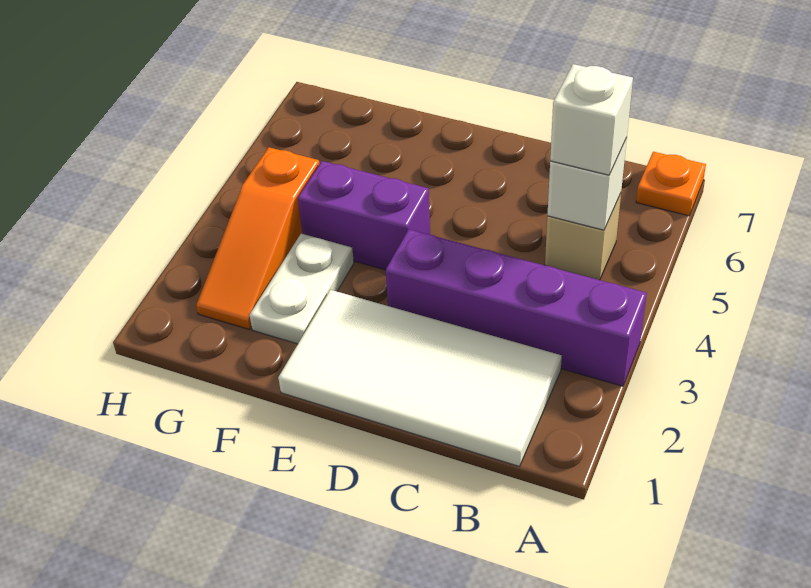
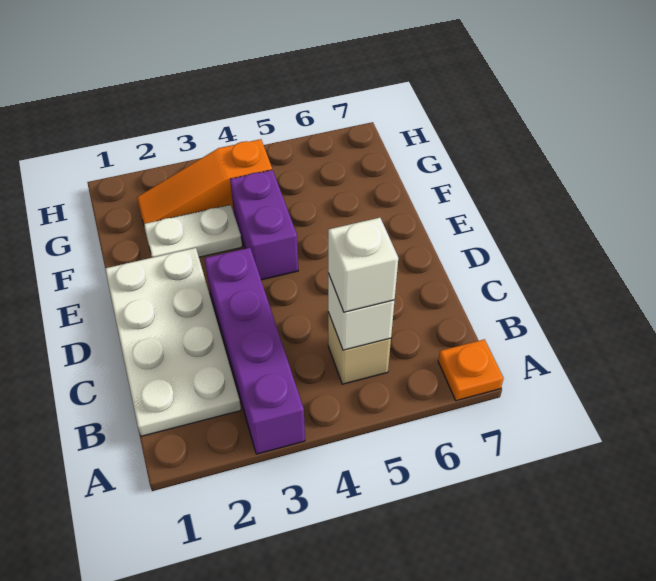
white 2x4 tile [278,290,562,467] -> white 2x4 plate [105,248,241,436]

